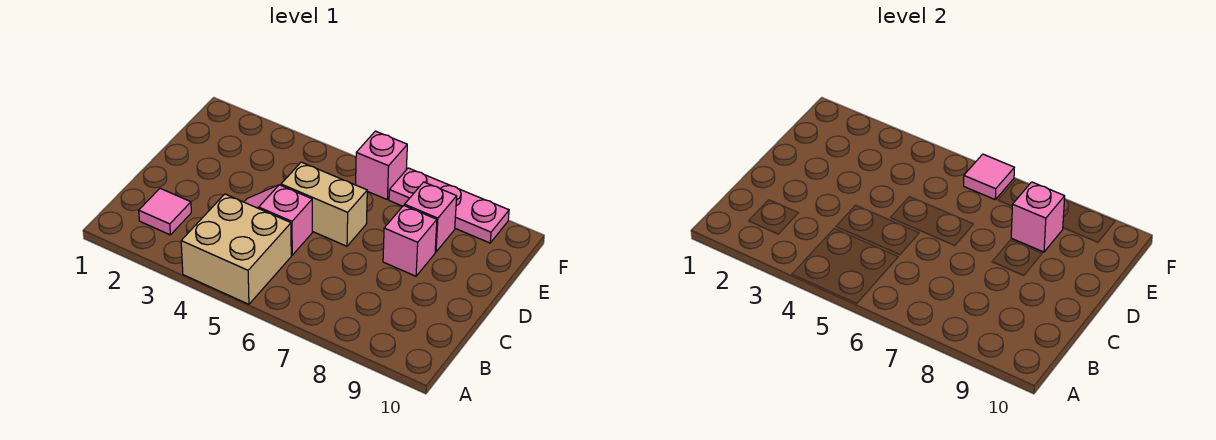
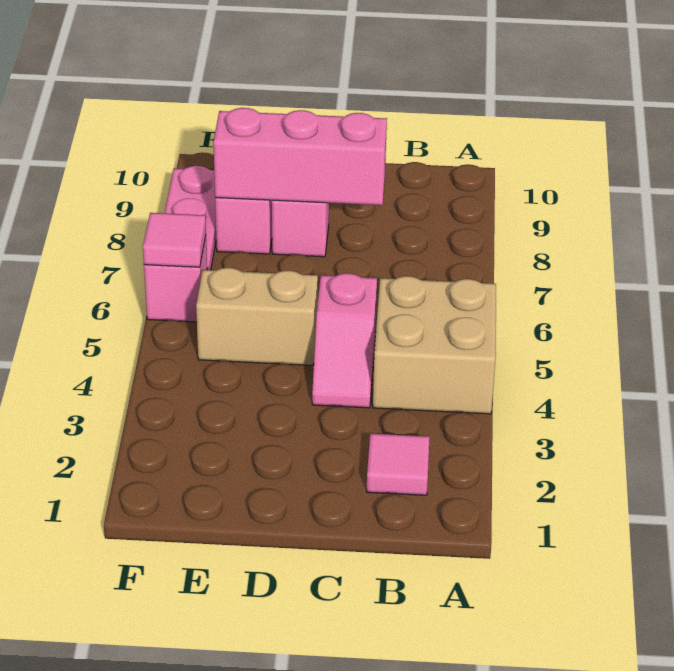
tan 1x2 brick [281,162,367,246] -> tan 1x2 brick turned to [196,268,318,365]
pink 1x1 brick [1011,182,1065,252] -> pink 1x3 brick [213,108,387,205]

